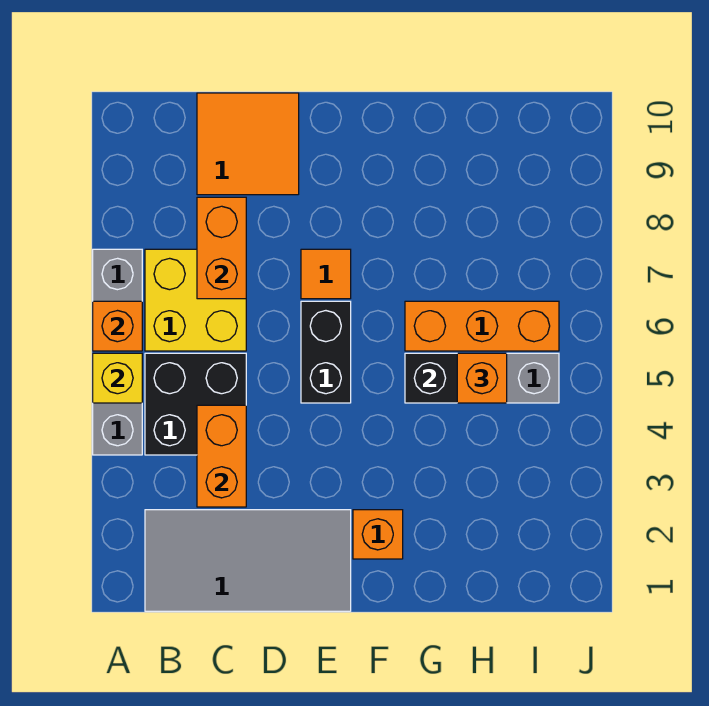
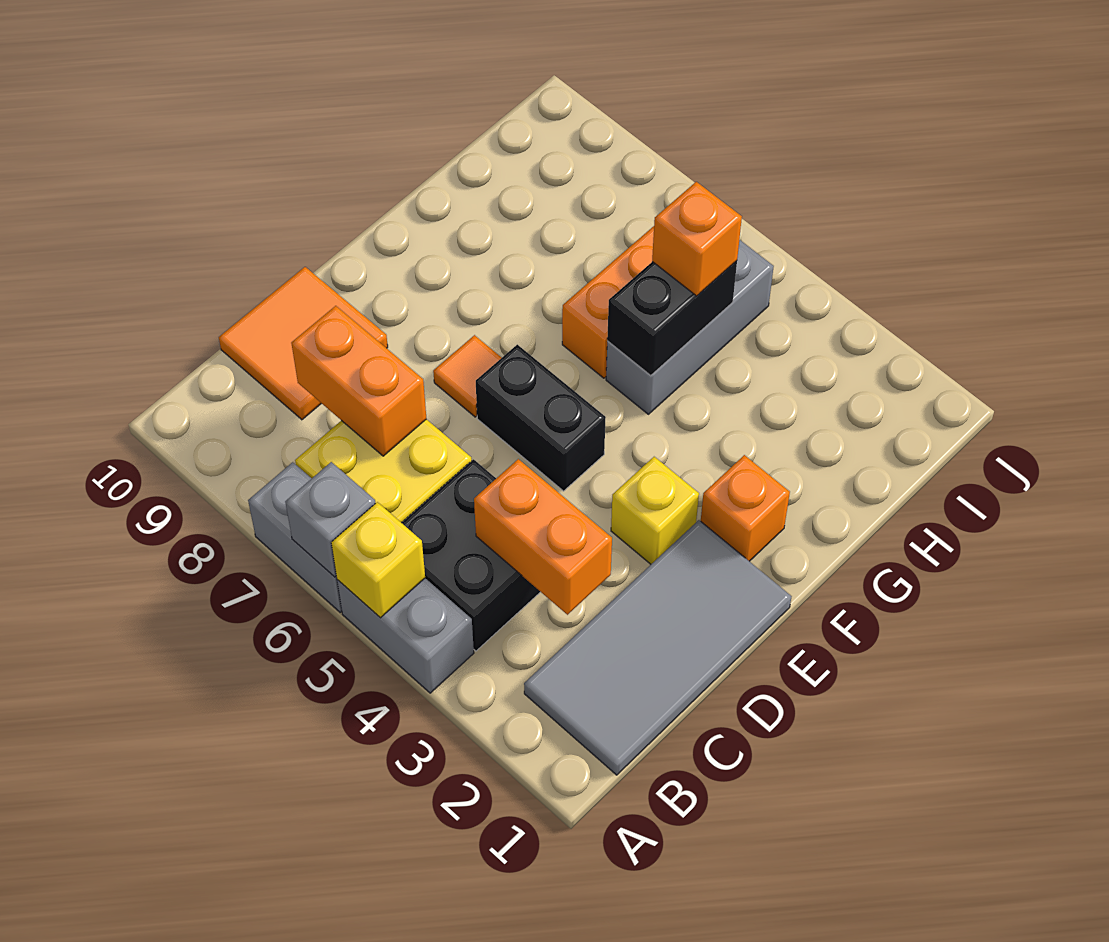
orange 1x1 brick [93,301,142,351] -> grey 1x1 brick [285,462,375,577]
none -> yellow 1x1 brick [611,457,699,564]

